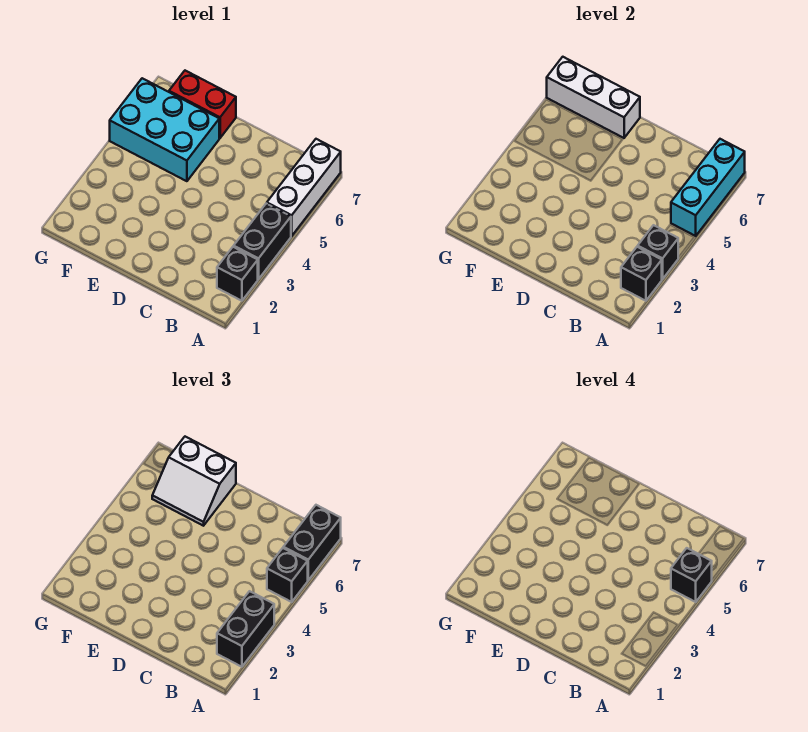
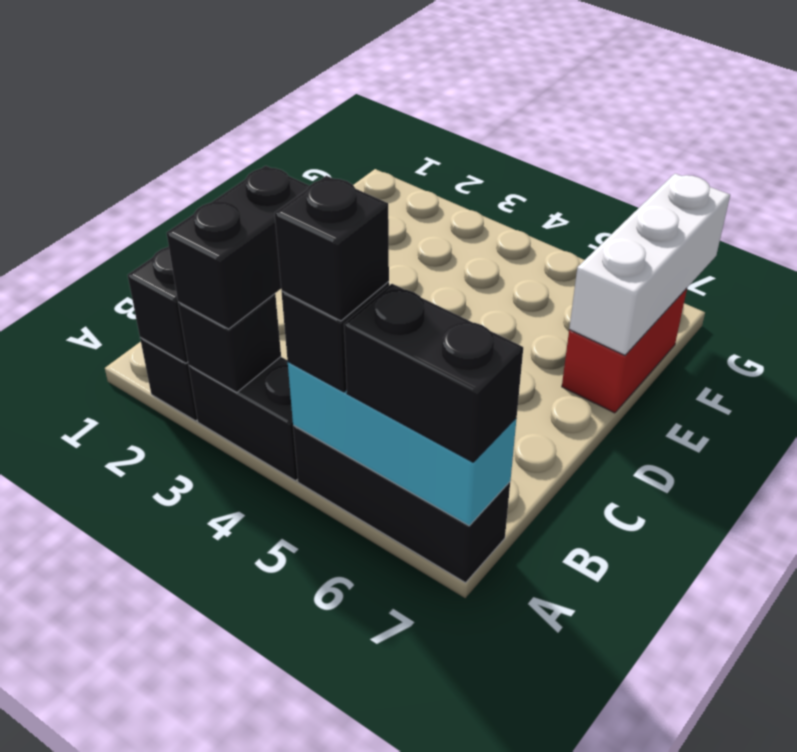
black 1x2 brick [217,591,274,667] -> black 1x2 brick turned to [167,166,309,329]
white 1x3 brick [267,139,341,236] -> black 1x3 brick [293,425,510,583]
cyan 2x3 brick [110,78,219,181] -> none
white 2x2 slope [152,437,236,526] -> none

